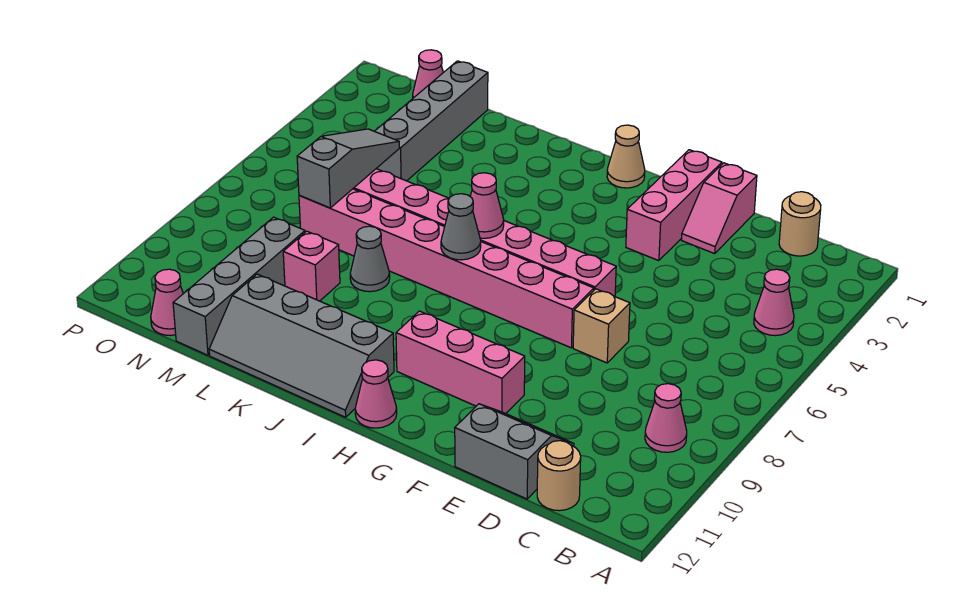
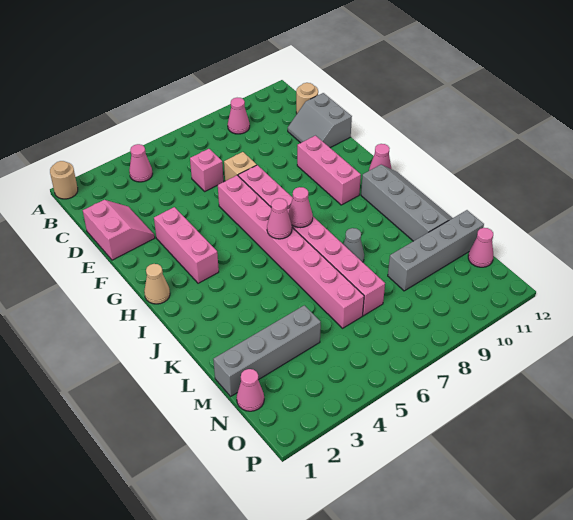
tan 1x1 round brick [779,192,821,256] -> tan 1x1 round brick moved to [50,161,78,199]
pink 1x2 slope [682,163,757,254] -> pink 2x2 slope [83,200,155,260]
pink 1x3 brick [626,150,722,261] -> pink 1x3 brick turned to [154,207,219,283]
grey 1x1 cone [441,194,481,260] -> pink 1x1 cone [288,187,313,228]
pink 1x1 brick [283,231,340,301] -> pink 1x1 brick moved to [190,149,224,191]
grey 1x3 slope [297,129,399,208] -> none

